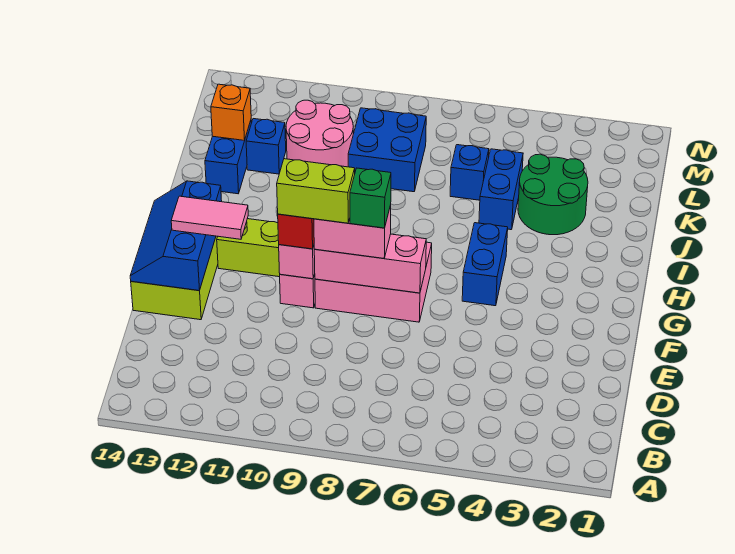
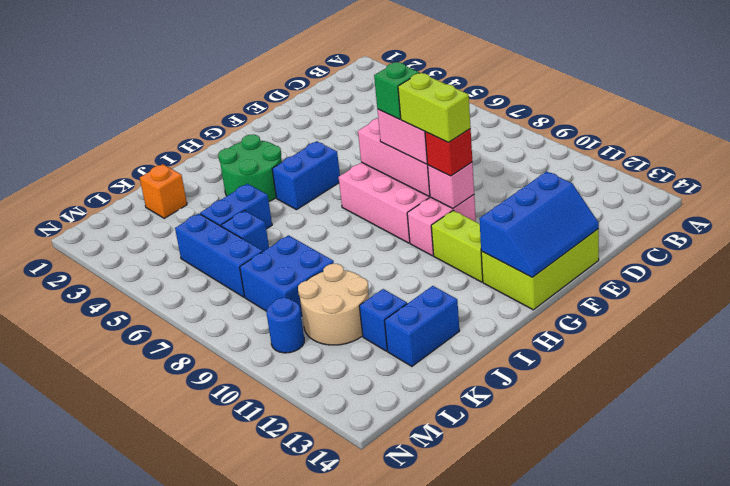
pink 1x2 tile [171,196,248,239] -> none
green 2x2 round brick [518,154,588,235] -> green 2x2 round brick moved to [218,134,282,201]
pink 2x2 round brick [286,100,353,167] -> tan 2x2 round brick [298,264,369,345]
orange 1x1 brick [211,84,251,141] -> orange 1x1 brick moved to [140,164,187,218]
none -> blue 1x3 brick [175,214,263,297]
none -> blue 1x1 round brick [266,298,304,353]

